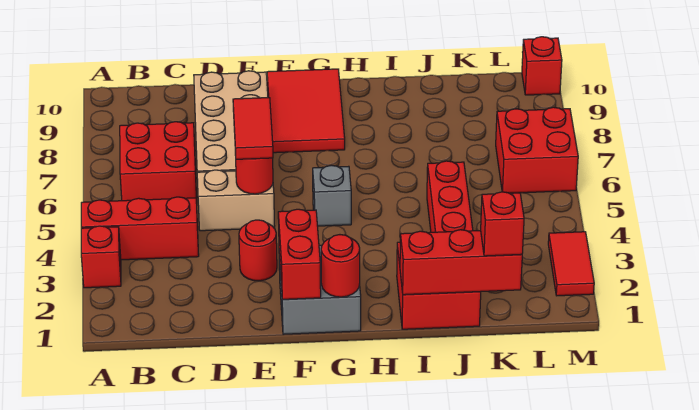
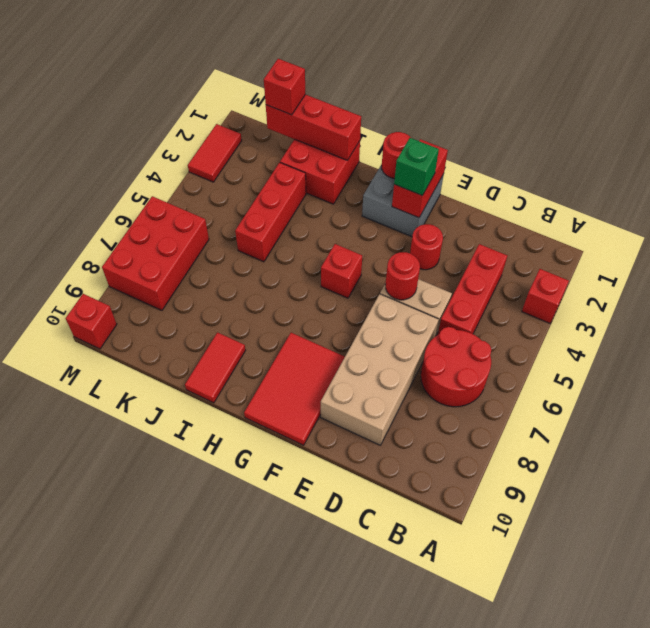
red 1x3 brick [81,197,199,260] -> red 1x3 brick turned to [438,244,507,334]
red 2x2 brick [120,122,197,202] -> red 2x2 round brick [421,327,491,407]
red 1x2 tile [233,97,273,159] -> red 1x2 tile moved to [185,332,246,403]
none -> green 1x1 brick [394,138,439,196]
grey 1x1 brick [313,165,351,226] -> red 1x1 brick [321,244,362,298]
red 2x2 brick [496,107,578,193] -> red 2x3 brick [102,196,209,310]

